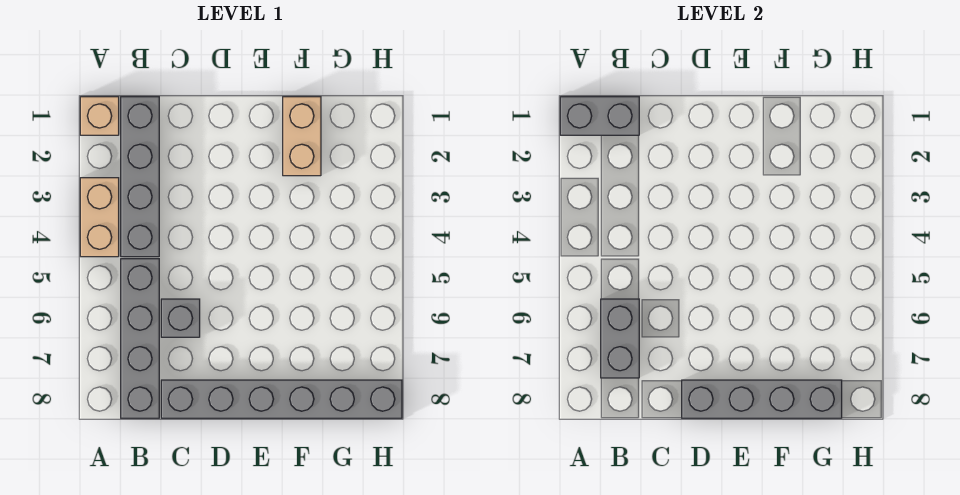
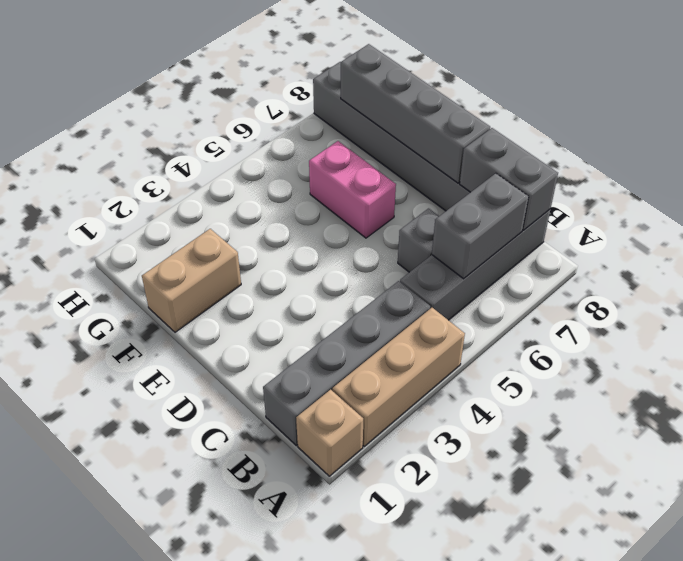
grey 1x2 brick [560,97,639,135] -> grey 1x2 brick moved to [460,128,558,230]
tan 1x2 brick [80,178,119,257] -> tan 1x3 brick [332,308,465,446]
none -> pink 1x2 brick [309,141,396,238]

